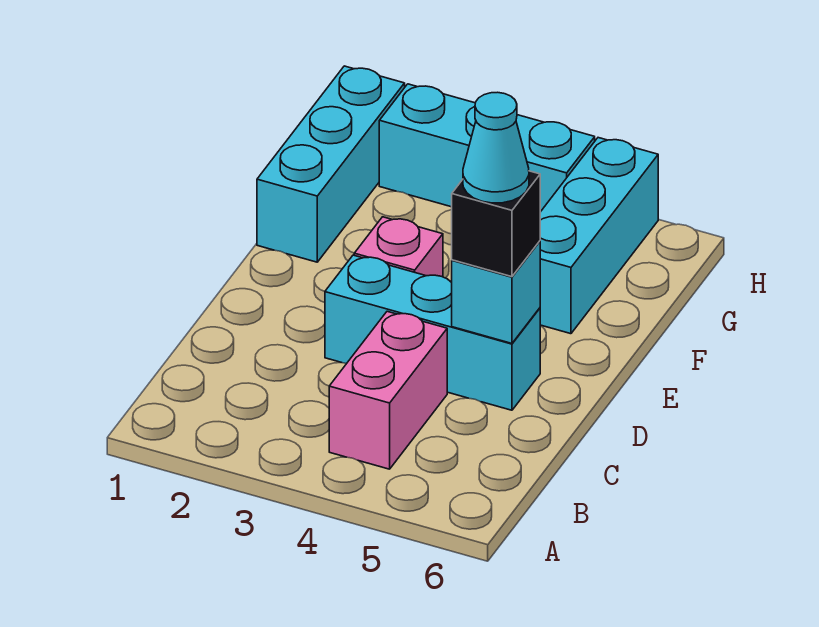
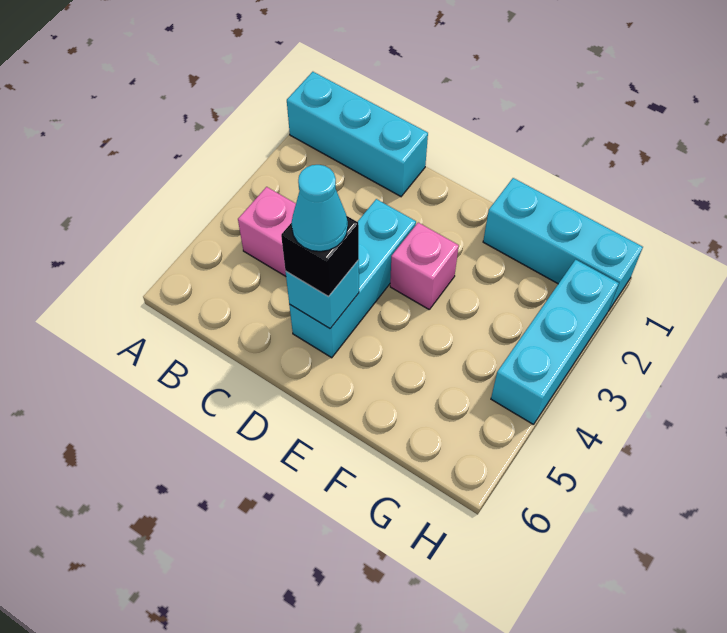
cyan 1x3 brick [540,138,658,334] -> cyan 1x3 brick moved to [287,72,428,196]

